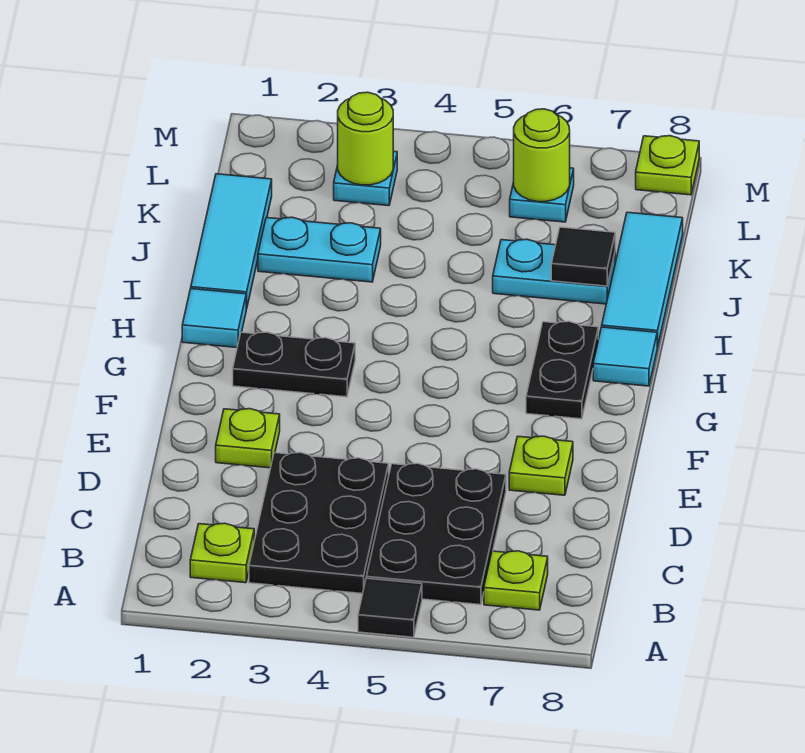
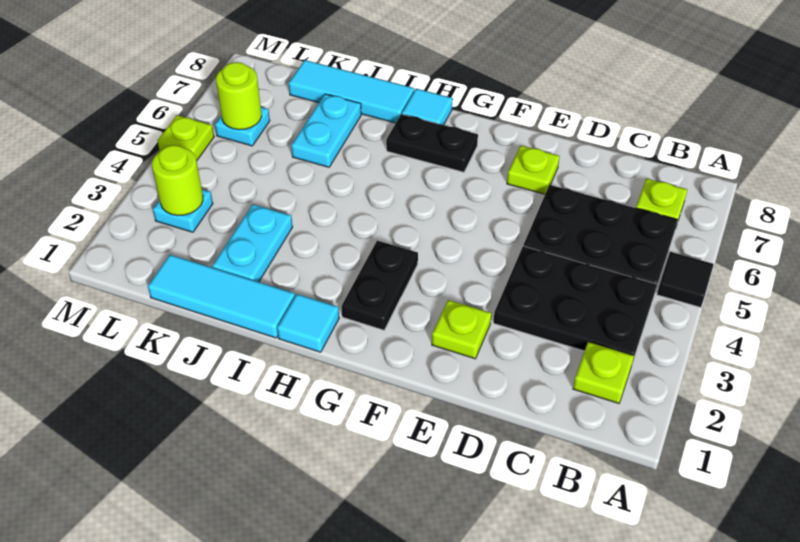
black 1x1 tile [551,227,615,286] -> none
lime 1x1 plate [636,136,699,195] -> lime 1x1 plate moved to [158,115,214,161]

